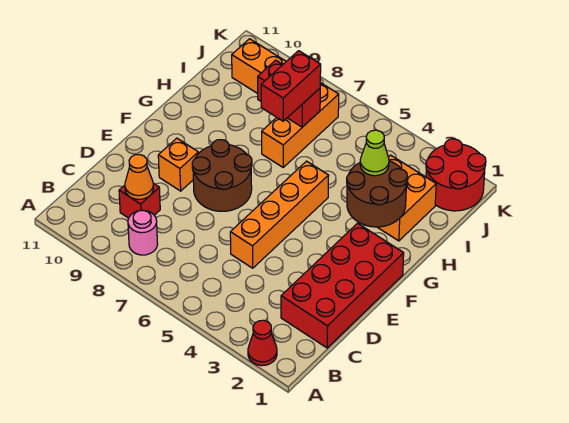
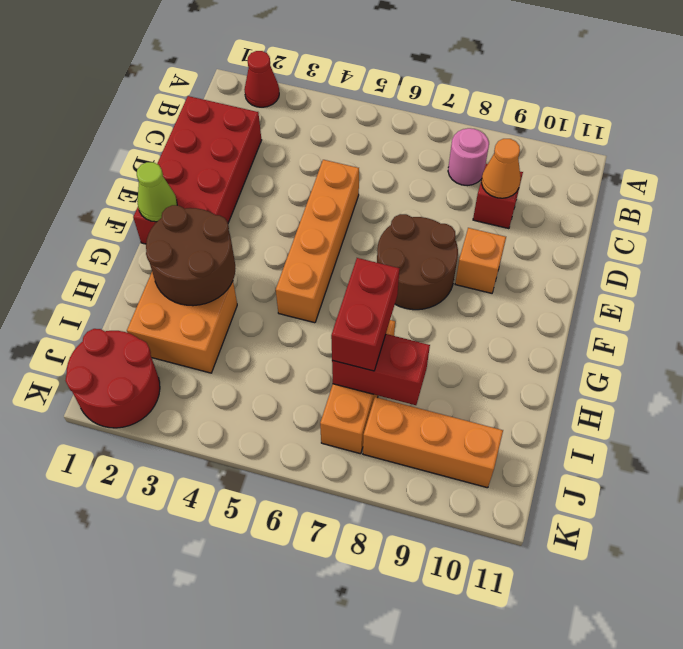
lime 1x1 cone [360,130,389,176] -> lime 1x1 cone moved to [137,162,177,222]

